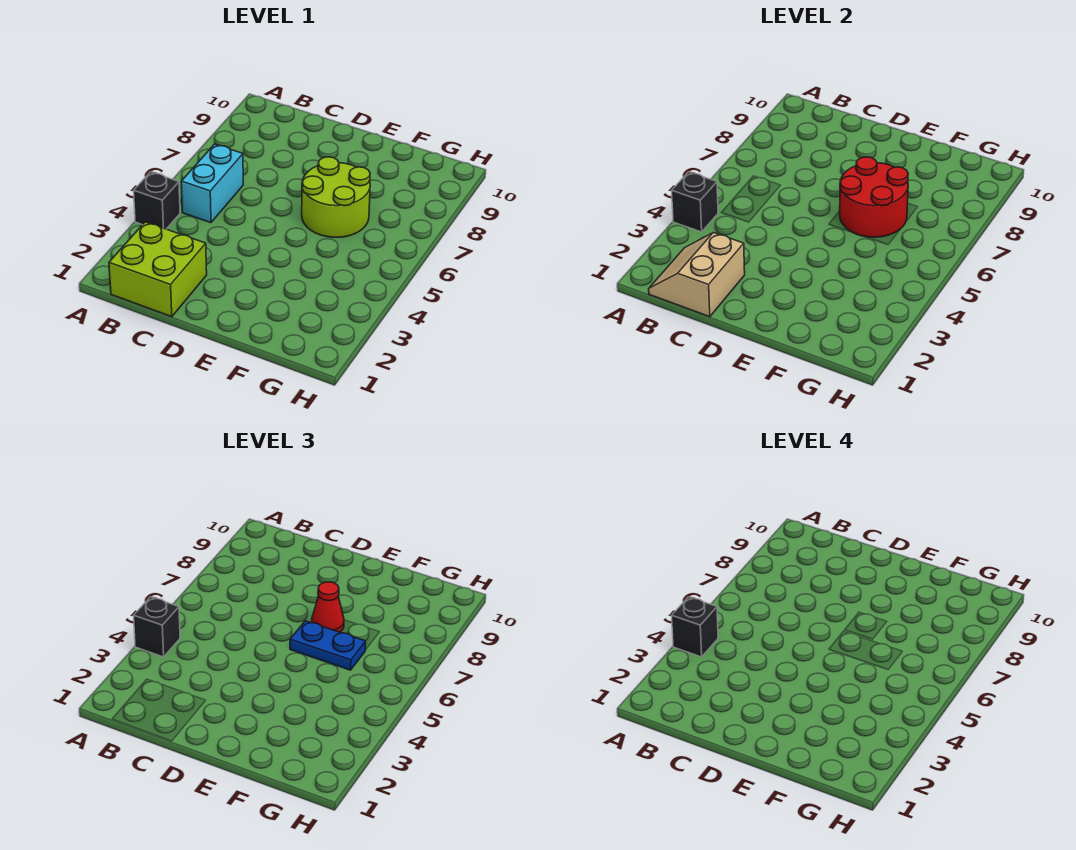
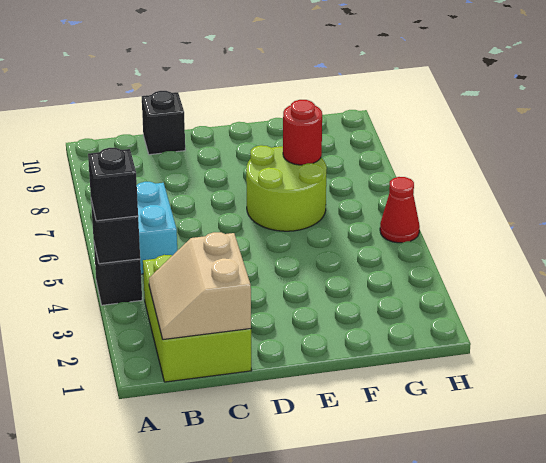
black 1x1 brick [672,597,718,657] -> black 1x1 brick moved to [142,91,185,155]
lime 2x2 brick [109,222,207,317] -> lime 2x3 brick [143,255,252,382]
red 2x2 round brick [840,157,908,237] -> red 1x1 round brick [283,100,322,165]
blue 1x2 plate [290,621,366,670] -> none
red 1x1 cone [312,582,344,632] -> red 1x1 cone moved to [380,177,420,243]

